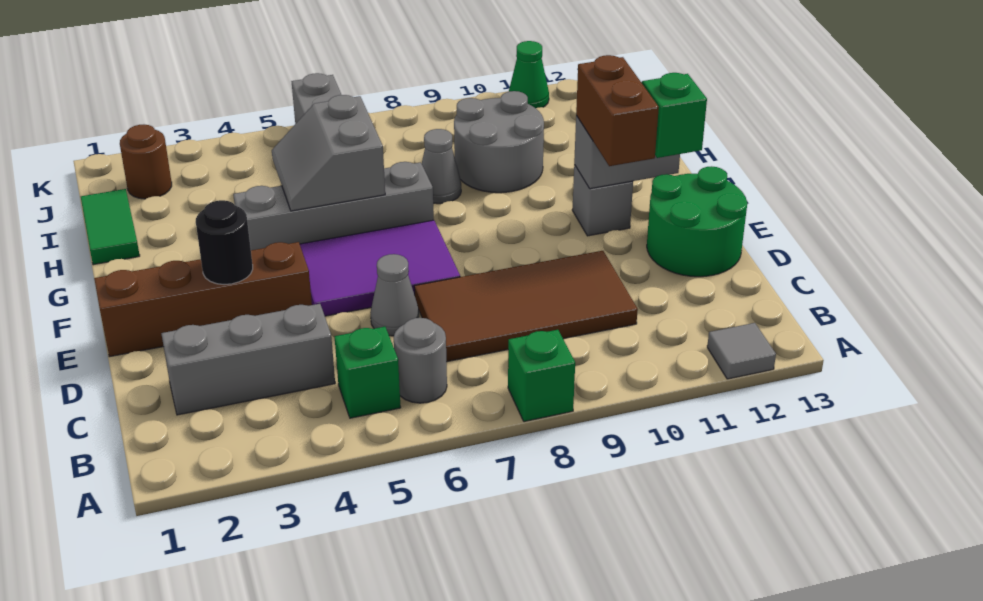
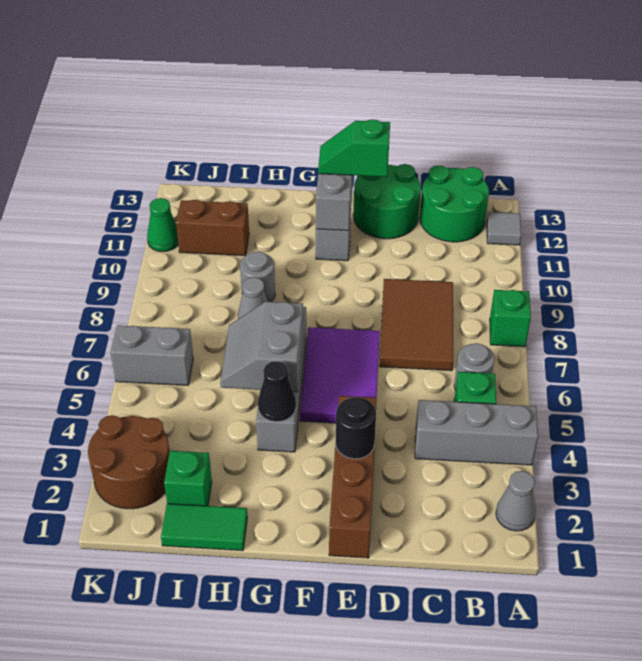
none -> green 2x2 round brick [420,166,489,242]
grey 1x3 brick [161,304,335,415] -> grey 1x3 brick turned to [415,400,538,465]
brown 2x4 tile [414,251,638,362] -> brown 2x3 tile [380,279,453,371]
grey 1x1 cone [370,254,419,336] -> grey 1x1 cone moved to [496,471,536,531]
brown 1x2 brick [576,55,659,166] -> brown 1x2 brick moved to [176,200,249,256]
none -> black 1x1 cone [258,361,296,422]
grey 2x2 slope [272,95,385,211] -> grey 2x2 slope turned to [220,302,303,392]
grey 2x2 round brick [454,91,544,193] -> grey 1x1 round brick [240,251,275,302]
none -> green 1x1 brick [164,451,212,506]
brown 1x1 round brick [120,125,172,199] -> brown 2x2 round brick [88,415,170,509]

